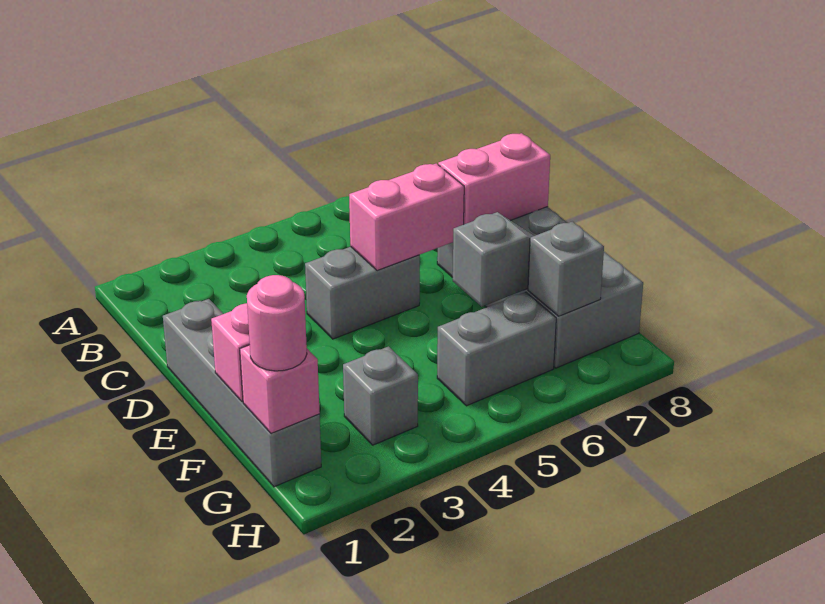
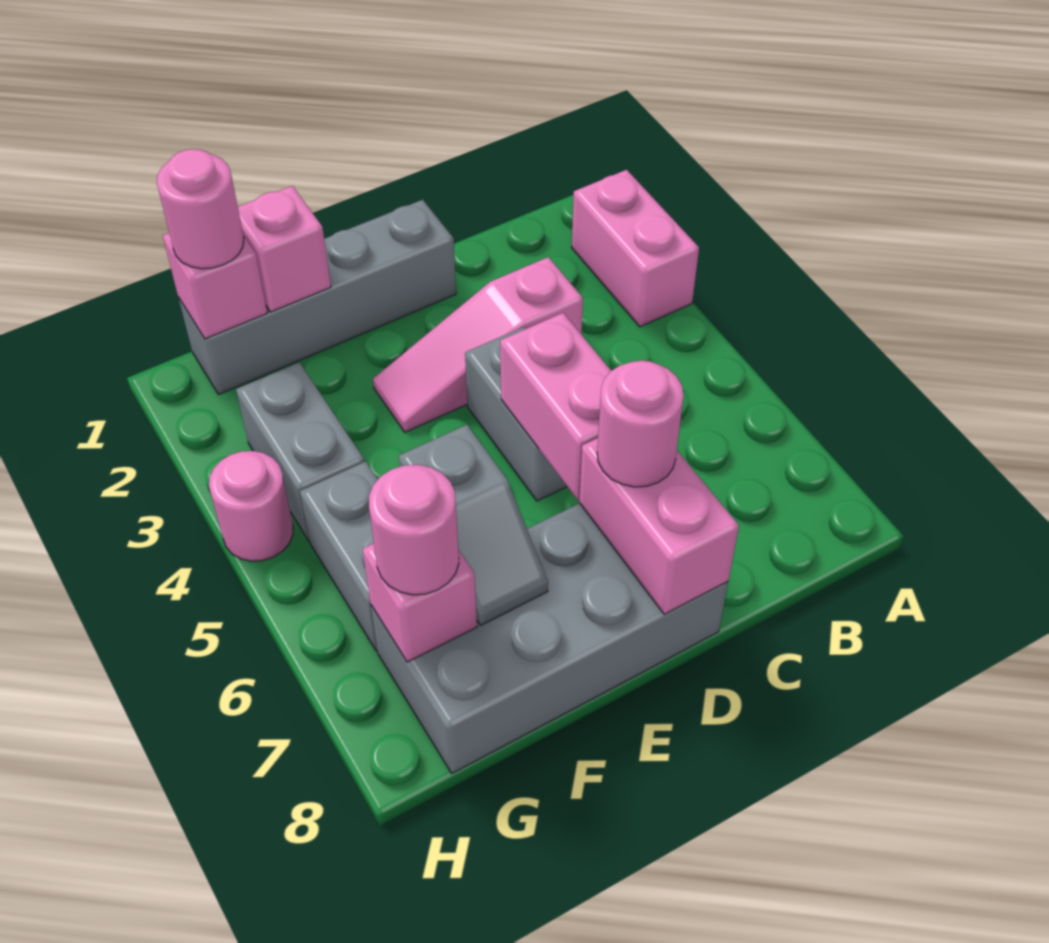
none -> pink 1x2 brick [572,170,699,327]
none -> pink 1x3 slope [373,257,583,432]
none -> pink 1x1 round brick [597,361,684,487]
grey 1x1 brick [343,346,418,445] -> grey 1x2 brick [236,362,364,541]
grey 1x1 brick [528,221,604,316] -> pink 1x1 brick [363,544,477,662]
none -> pink 1x1 round brick [369,465,459,595]
none -> pink 1x1 round brick [209,451,293,561]

